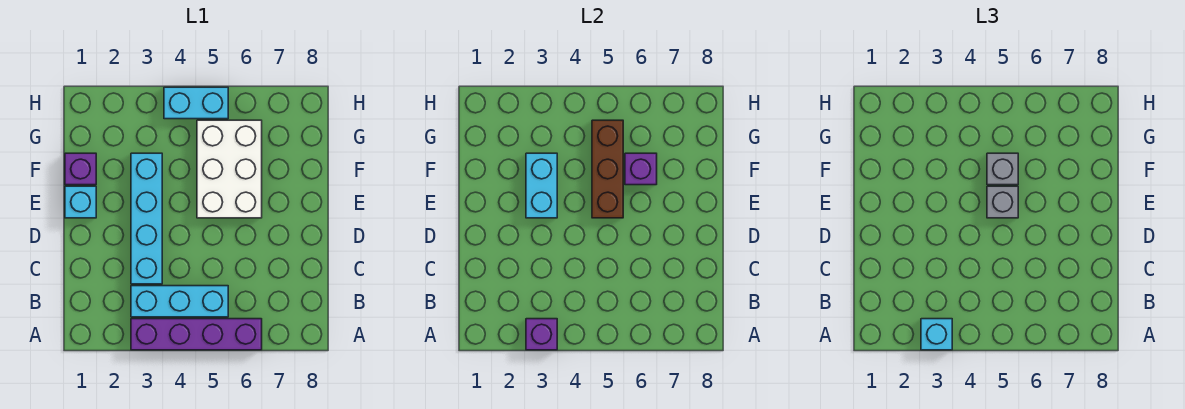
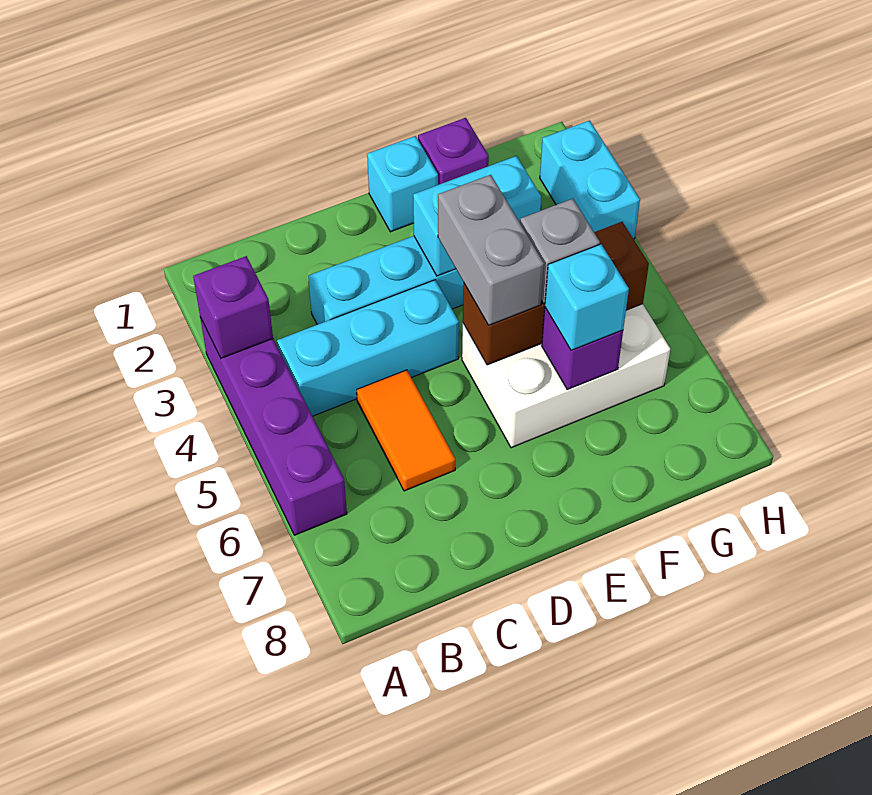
cyan 1x1 brick [921,319,952,350] -> cyan 1x1 brick moved to [545,244,629,351]
cyan 1x3 brick [131,286,228,317] -> cyan 1x3 brick turned to [277,280,459,416]
none -> orange 1x2 tile [357,370,455,491]
grey 1x1 brick [987,186,1018,218] -> grey 1x2 brick [438,175,544,325]
cyan 1x2 brick [164,87,228,119] -> cyan 1x2 brick moved to [540,121,640,239]

